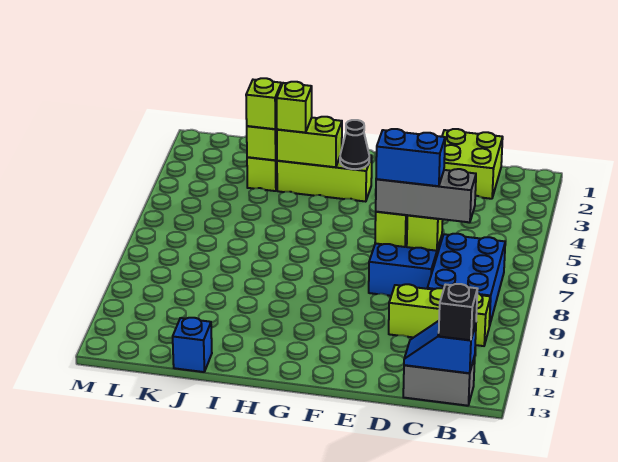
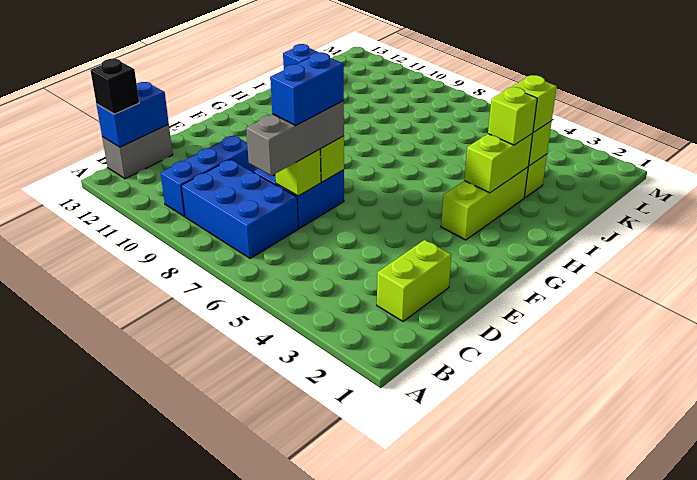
lime 1x3 brick [389,284,491,346] -> blue 1x3 brick [161,135,255,216]
blue 1x2 slope [404,321,476,373] -> blue 1x2 brick [96,82,169,147]
lime 2x2 brick [442,129,503,199] -> lime 1x2 brick [377,240,451,321]
black 1x1 cone [340,120,369,169] -> none

